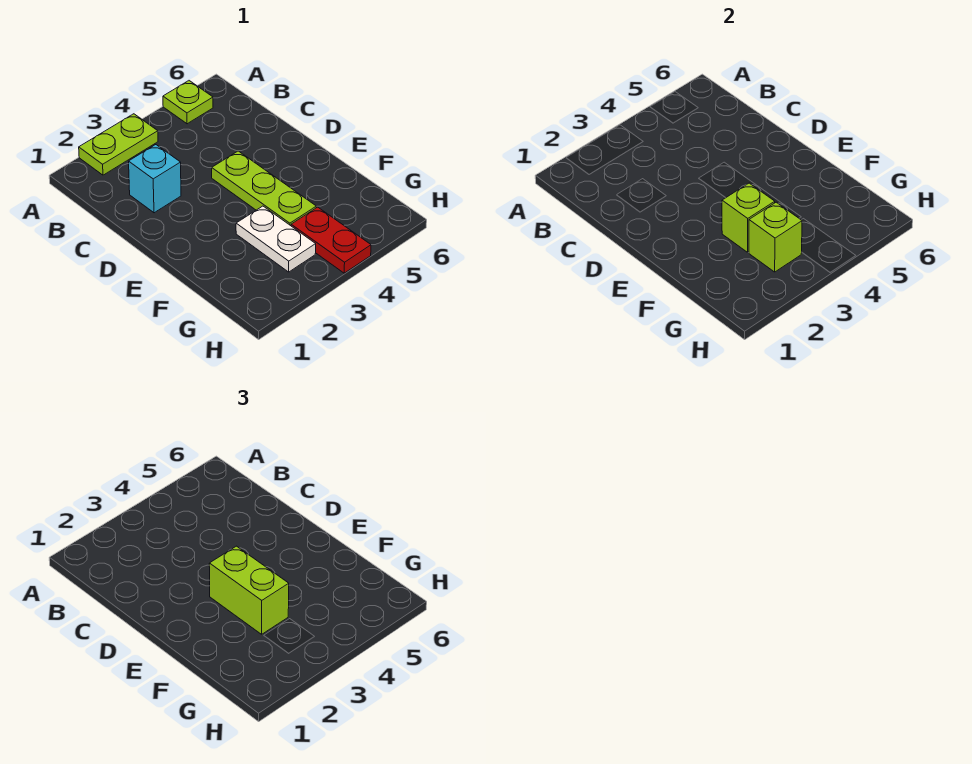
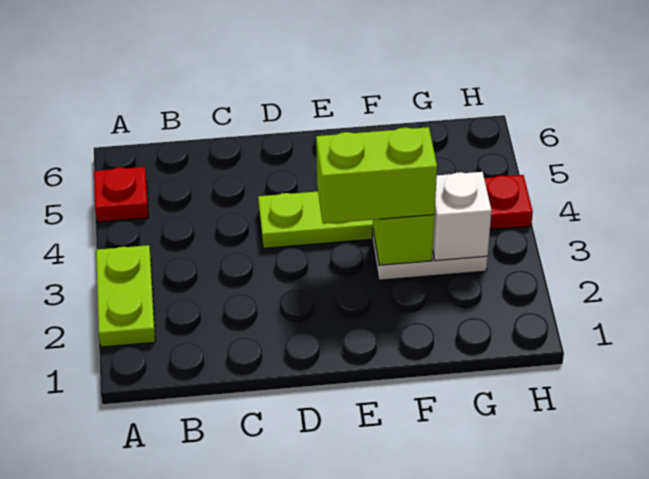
lime 1x1 plate [163,81,213,124] -> red 1x1 plate [94,167,149,222]
cyan 1x1 brick [129,145,181,213] -> none
lime 1x1 brick [749,202,802,272] -> white 1x1 brick [433,172,492,261]

